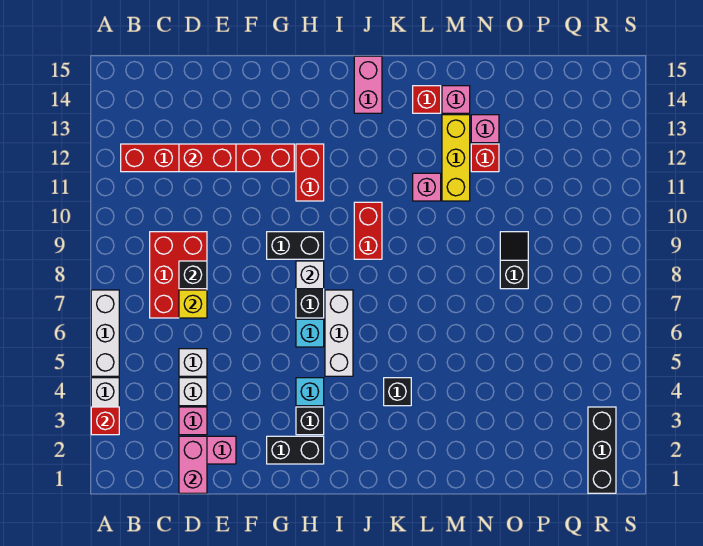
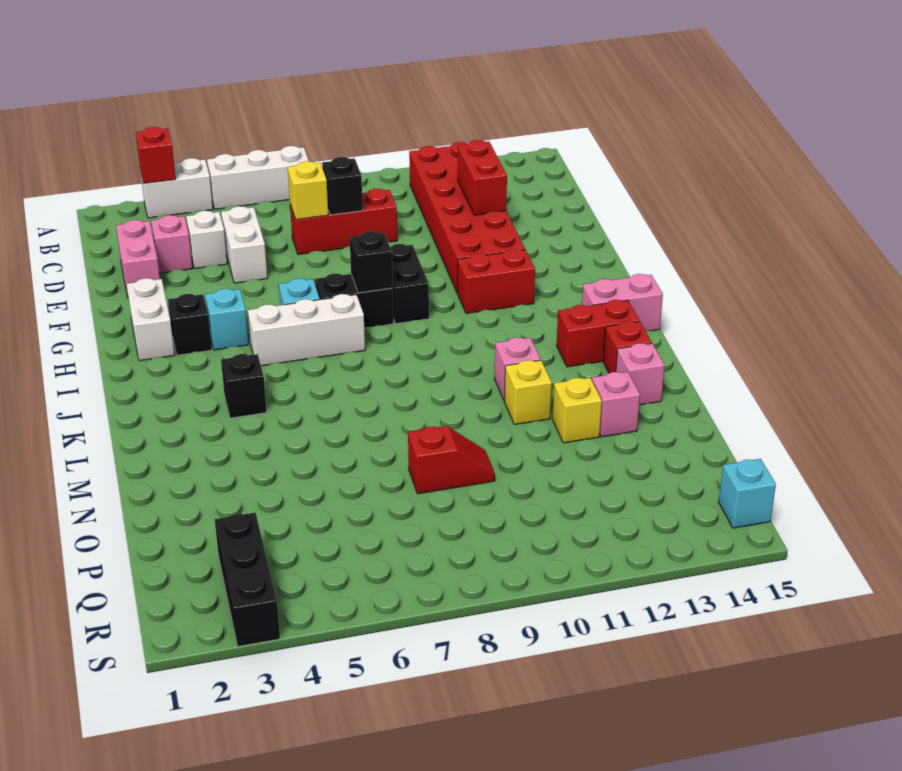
red 1x6 brick [121,144,294,172] -> red 2x6 brick [409,142,525,293]
red 2x3 brick [150,232,207,318] -> red 1x3 brick [290,189,397,255]
pink 1x2 brick [179,436,207,493] -> none
white 1x1 brick [179,349,207,376] -> white 1x2 brick [221,206,267,283]
black 1x2 brick [267,436,324,464] -> white 1x2 brick [127,278,175,361]
white 1x1 brick [296,261,324,289] -> black 1x1 brick [350,231,393,293]
red 1x2 brick [354,202,382,259] -> red 1x2 brick moved to [557,300,640,367]
yellow 1x3 brick [442,115,470,201] -> yellow 1x1 brick [504,360,552,425]
red 1x1 brick [471,144,499,172] -> yellow 1x1 brick [553,378,602,443]
black 1x2 slope [500,232,528,289] -> red 1x2 slope [408,426,495,494]
black 1x3 brick [588,407,616,493] -> black 1x3 brick turned to [215,513,280,647]
none -> cyan 1x1 brick [719,459,776,528]

